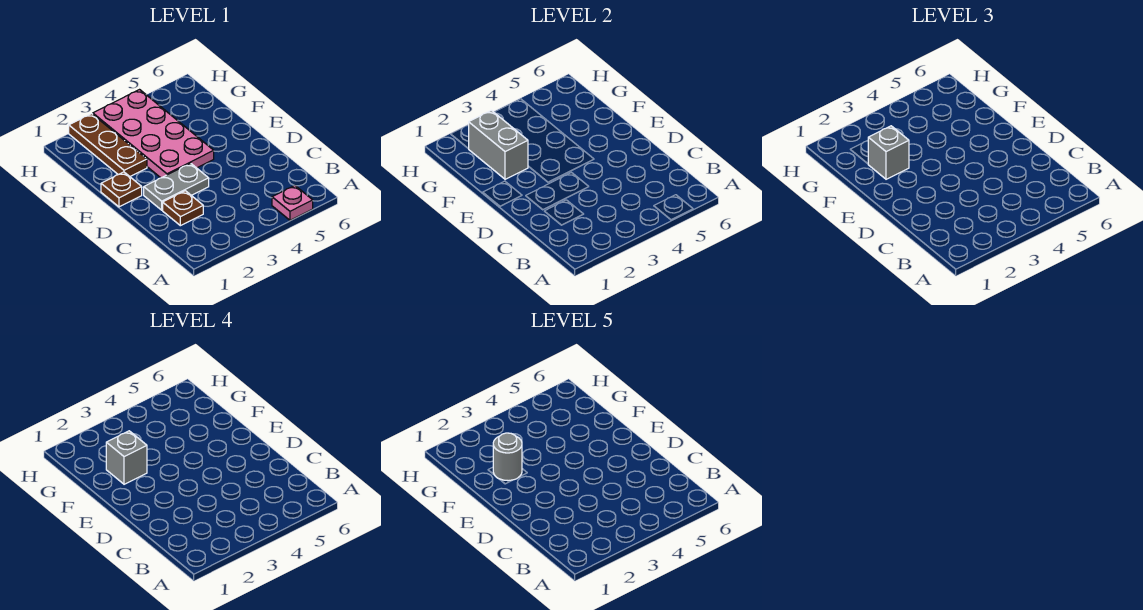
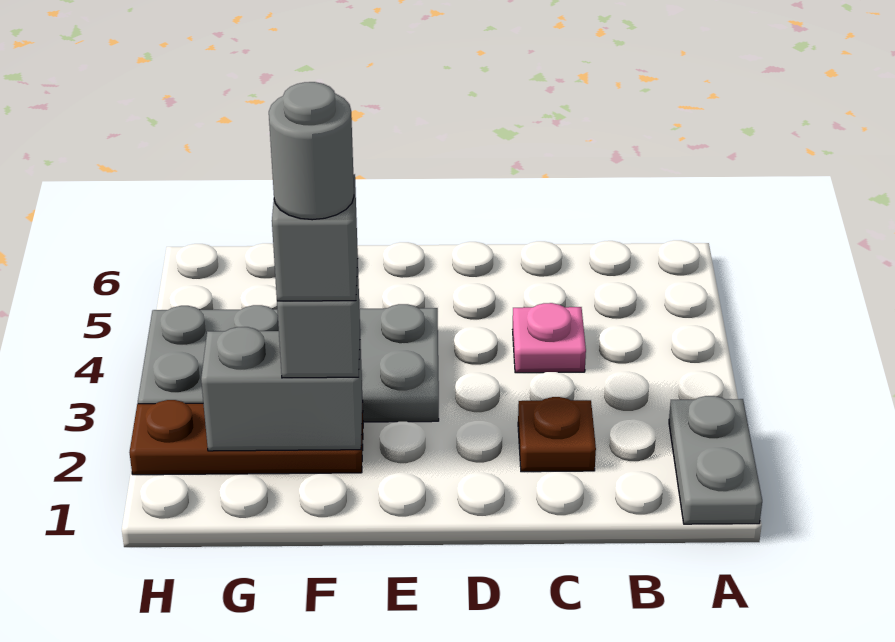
pink 1x1 plate [272,185,313,220] -> pink 1x1 plate moved to [513,303,586,373]
grey 1x2 plate [144,163,209,210] -> grey 1x2 plate moved to [669,396,762,524]
brown 1x1 plate [101,172,142,207] -> none
pink 2x4 plate [93,90,214,178] -> grey 2x4 plate [138,304,439,422]

